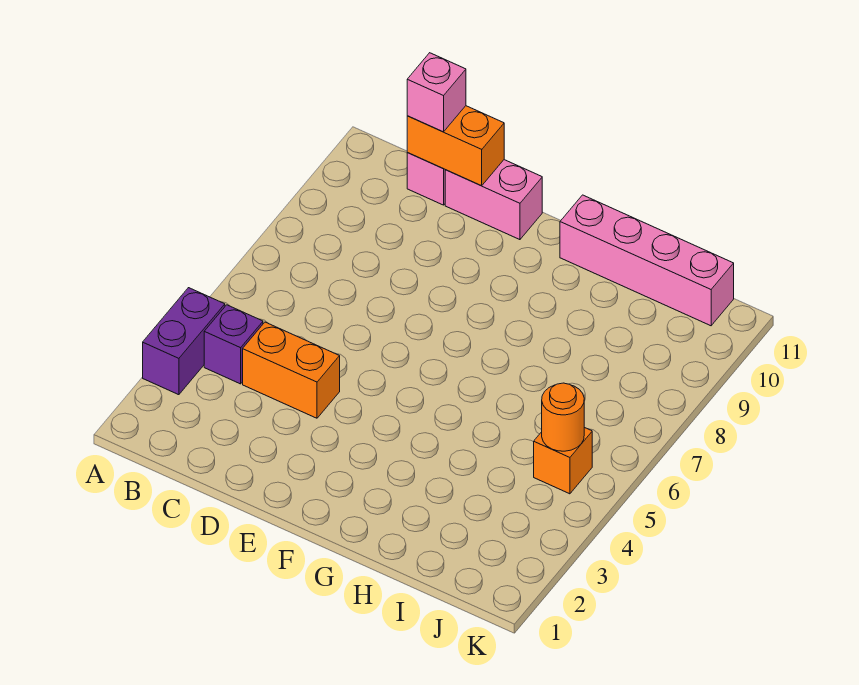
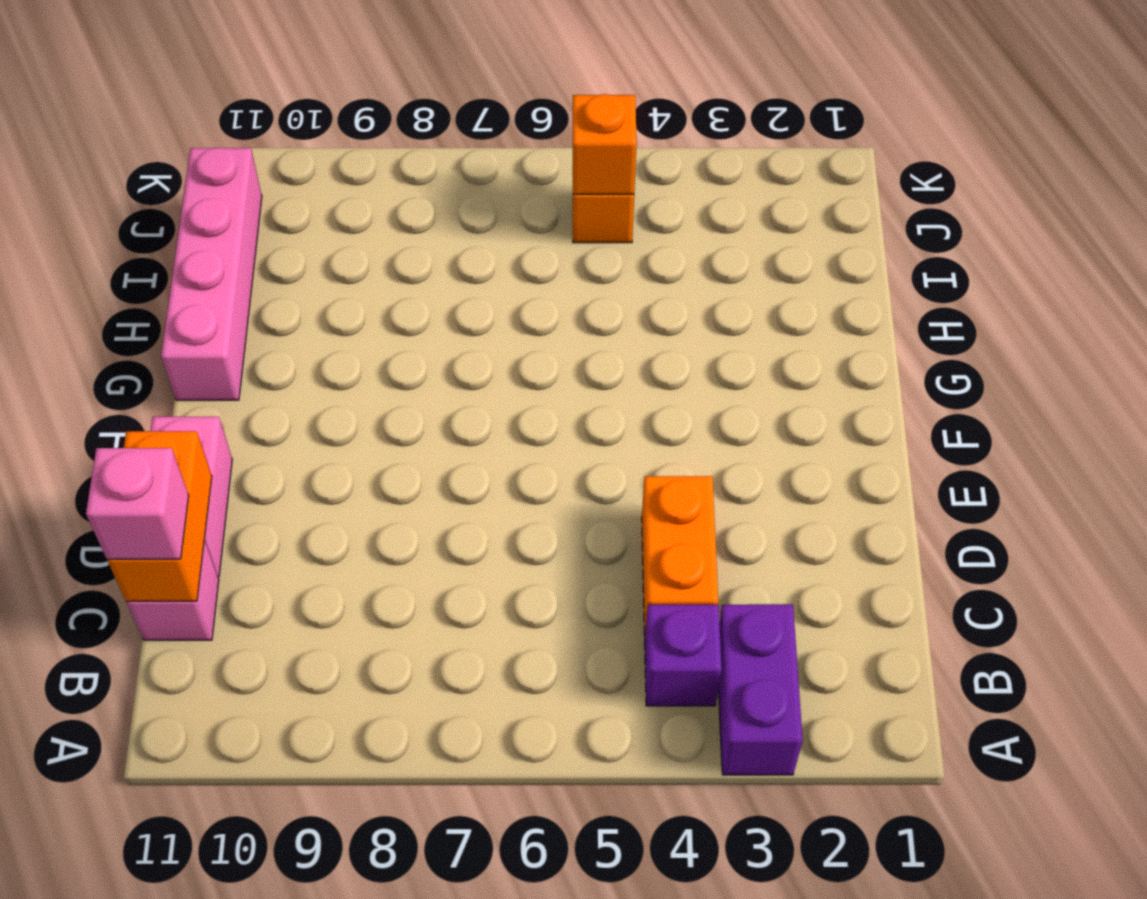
purple 1x2 brick [143,288,225,395] -> purple 1x2 brick turned to [718,604,803,775]
orange 1x1 round brick [542,383,584,451] -> orange 1x1 brick [573,94,637,194]

